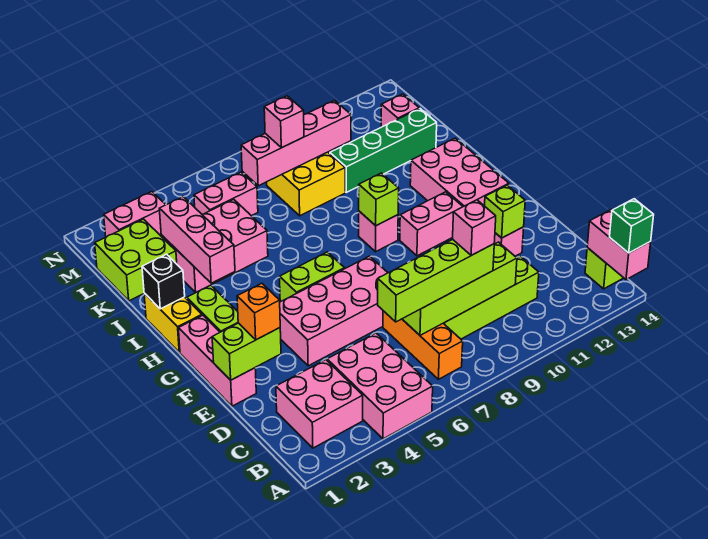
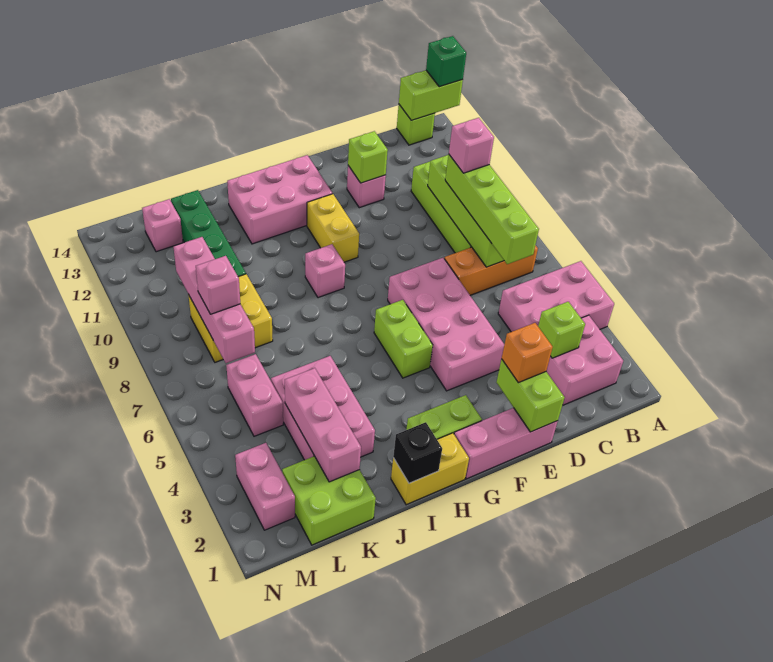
pink 1x2 brick [587,209,651,280] -> lime 1x2 brick [399,70,463,120]
pink 1x2 brick [400,192,463,256] -> yellow 1x2 brick [307,194,359,262]
lime 1x1 brick [359,173,399,226] -> lime 1x1 brick moved to [538,302,585,358]
pink 1x3 brick [159,197,235,283] -> pink 1x3 brick turned to [285,368,361,482]

